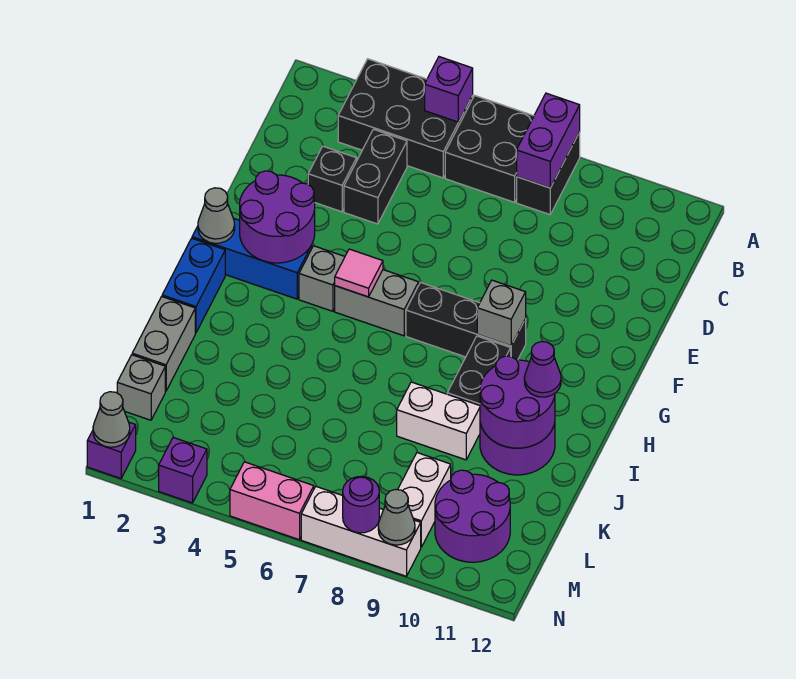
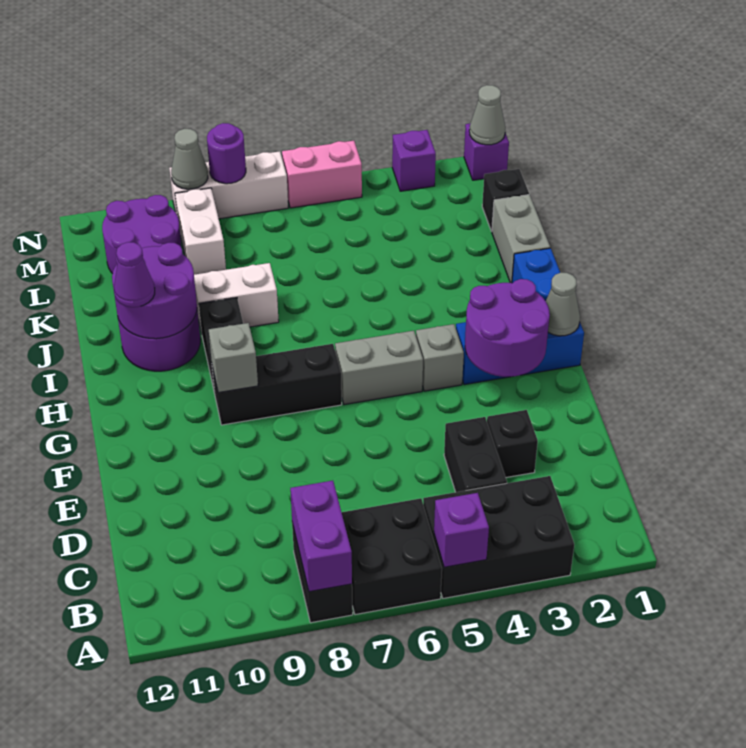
pink 1x1 tile [335,249,383,297] -> none
grey 1x1 brick [117,355,165,420] -> black 1x1 brick [482,169,529,231]

